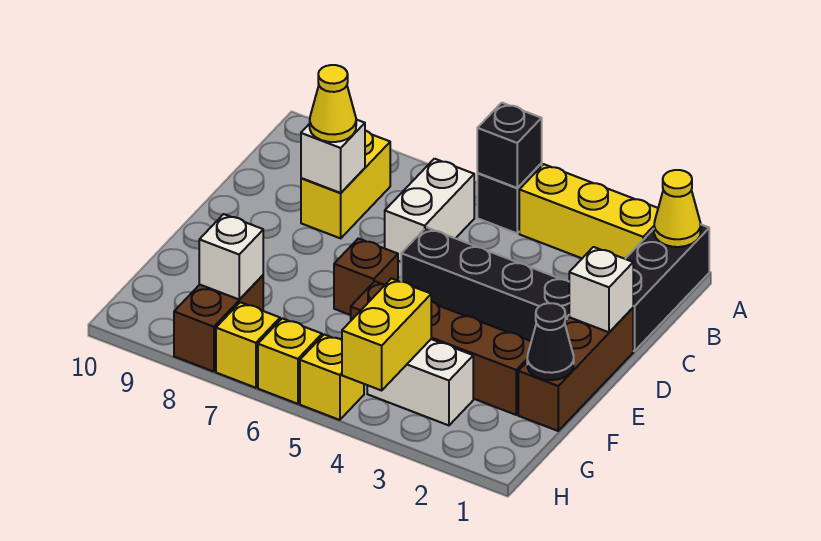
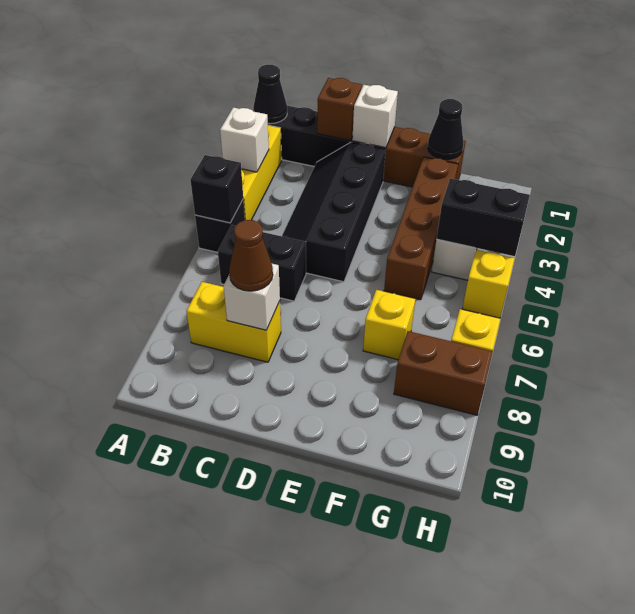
yellow 1x1 cone [654,170,701,247] -> black 1x1 cone [253,65,287,124]
white 1x2 brick [385,159,474,262] -> black 1x2 brick [218,225,306,301]
yellow 1x1 cone [310,65,356,142] -> brown 1x1 cone [229,220,273,291]
brown 1x1 brick [334,239,398,315] -> brown 1x1 brick moved to [317,78,362,140]
yellow 1x2 brick [342,279,431,390] -> black 1x2 brick [437,178,530,256]
white 1x1 brick [199,214,263,300] -> white 1x1 brick moved to [220,107,269,172]
yellow 1x1 brick [258,318,322,404] -> yellow 1x1 brick moved to [363,290,415,360]

